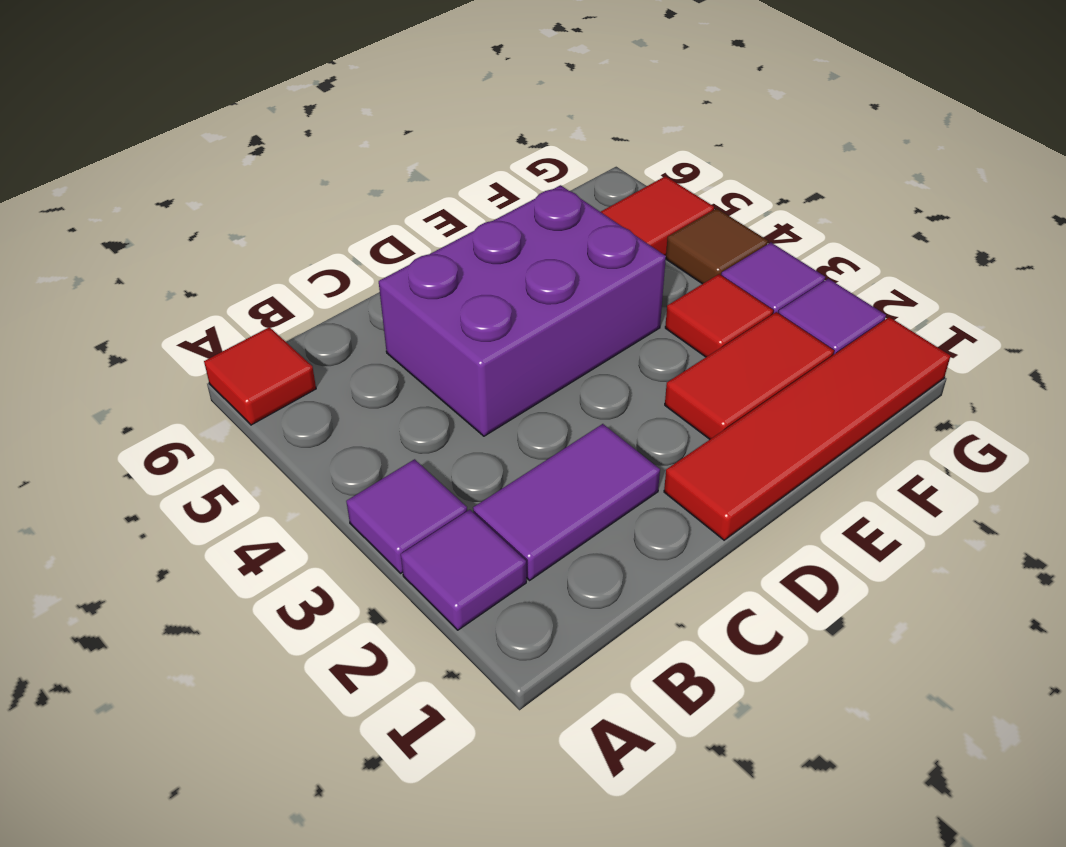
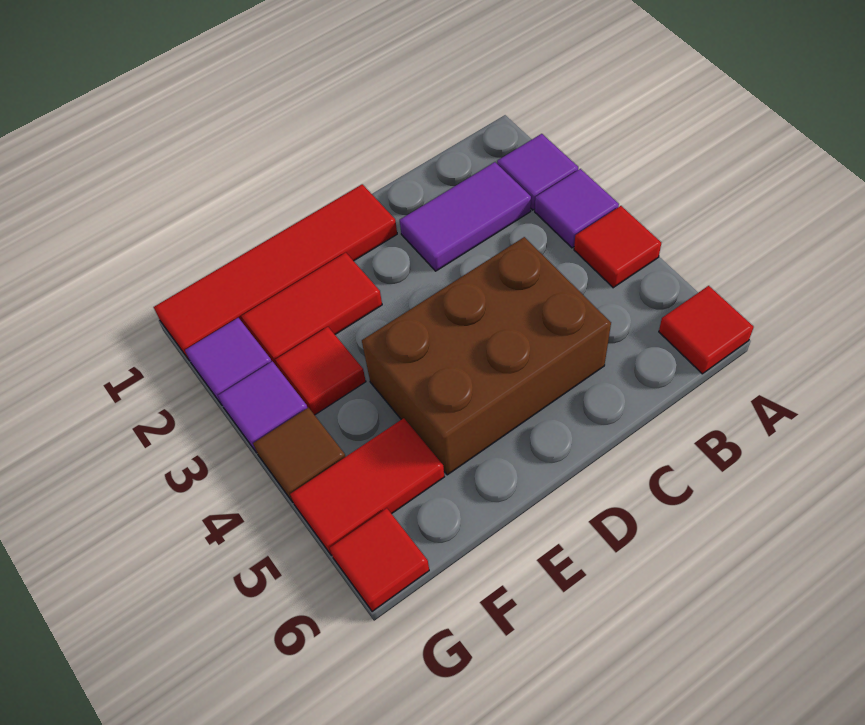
none -> red 1x1 tile [574,206,661,288]
purple 2x3 brick [379,185,666,436] -> brown 2x3 brick [362,237,611,475]
none -> red 1x1 tile [330,508,429,612]

